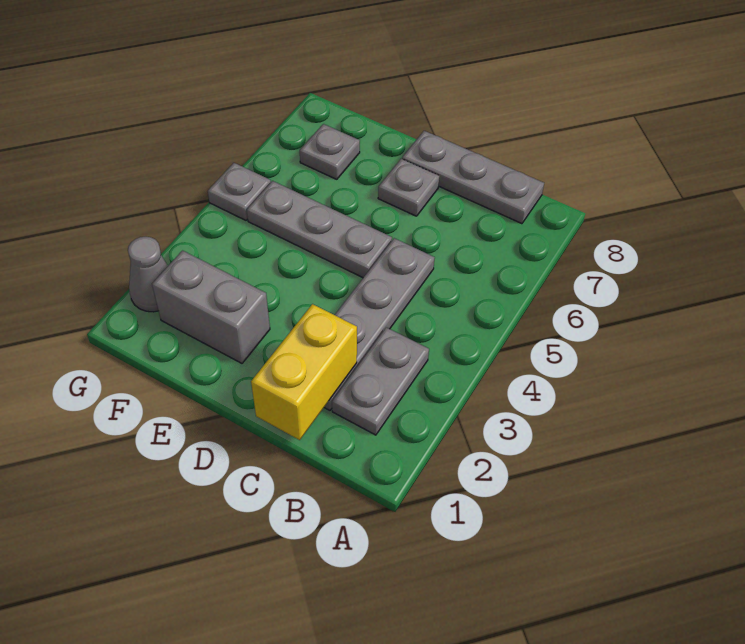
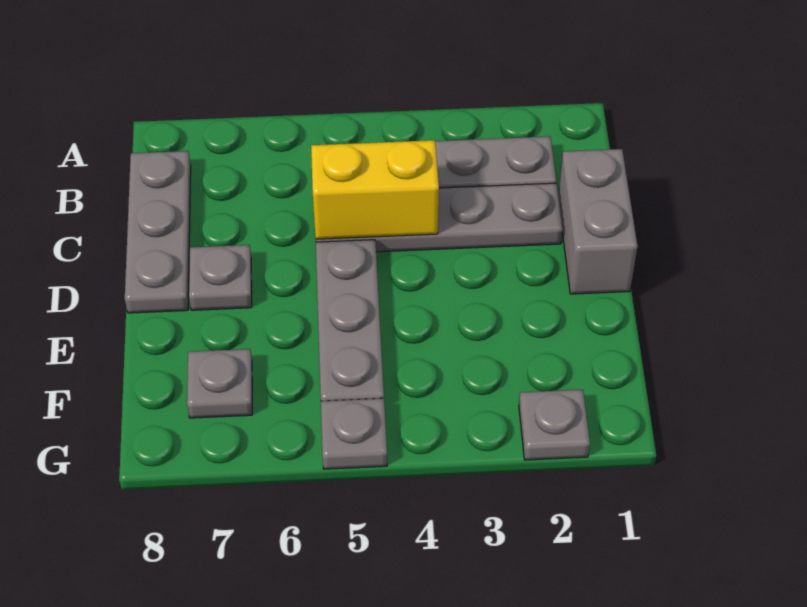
yellow 1x2 brick [251,304,357,440] -> yellow 1x2 brick moved to [311,140,439,239]
grey 1x2 brick [152,251,270,363] -> grey 1x2 brick moved to [558,149,638,294]
grey 1x1 cone [128,237,168,312] -> grey 1x1 plate [519,390,590,460]

